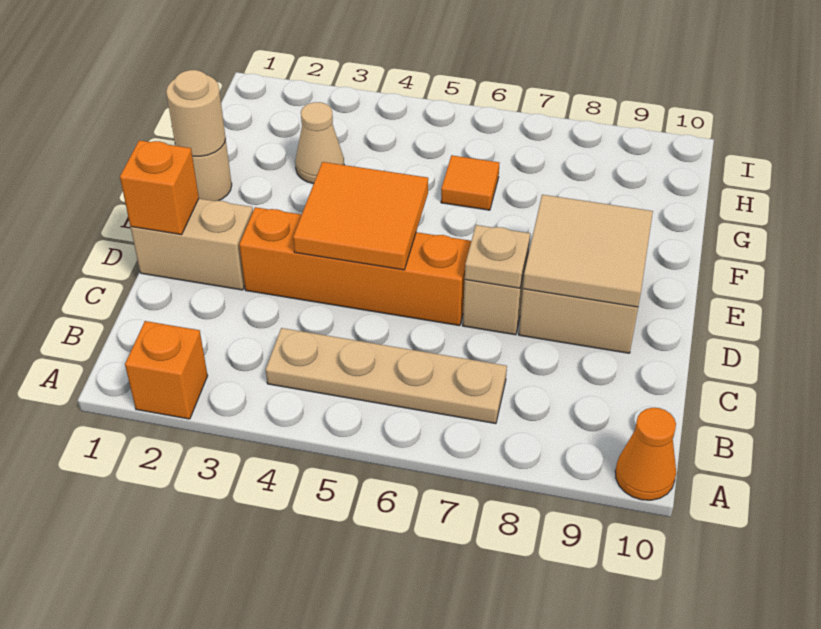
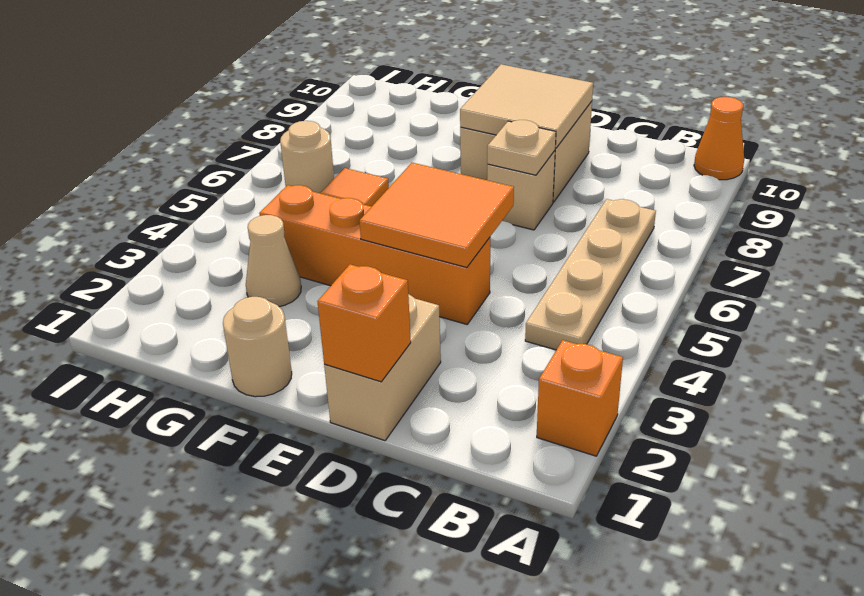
orange 1x4 brick [239,207,471,326] -> orange 1x4 brick turned to [259,185,490,324]
tan 1x1 round brick [166,70,226,156] -> tan 1x1 round brick moved to [280,121,334,193]

